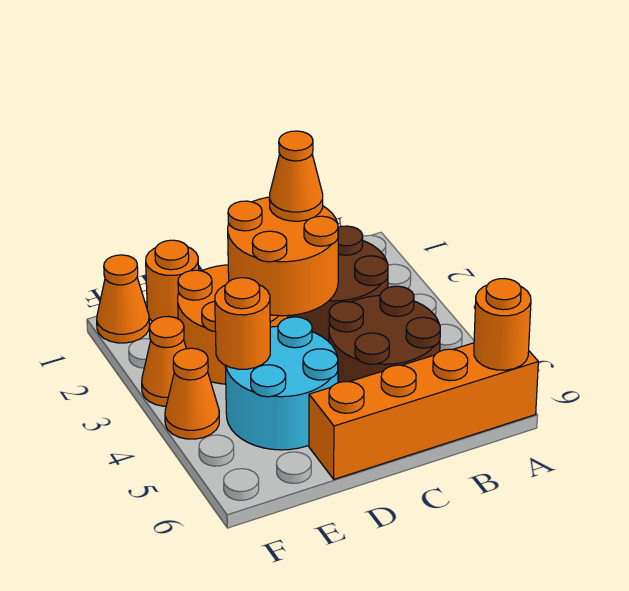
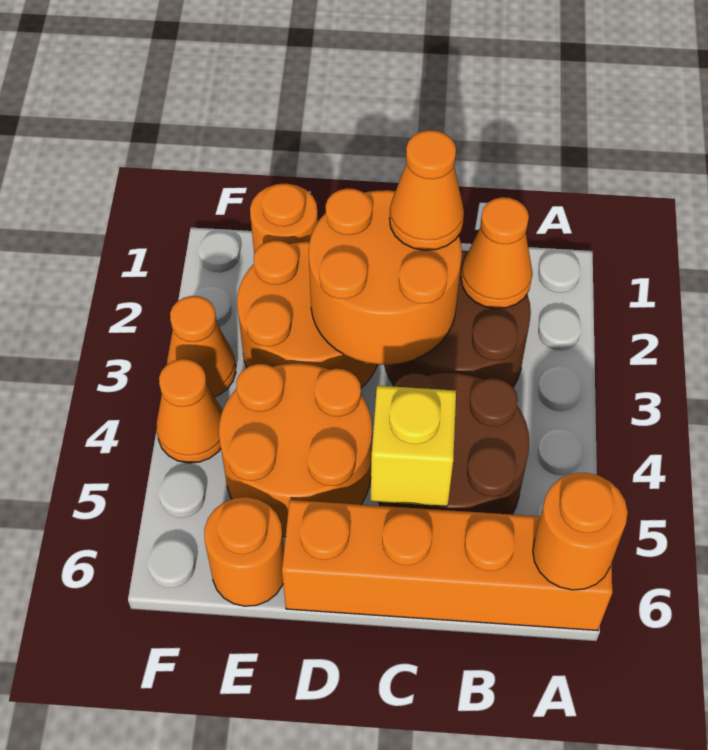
none -> yellow 1x1 brick [371,386,456,506]
cyan 2x2 round brick [225,317,338,450] -> orange 2x2 round brick [219,363,372,537]
orange 1x1 round brick [215,278,270,369] -> orange 1x1 round brick moved to [204,497,284,606]
orange 1x1 cone [97,255,149,343] -> orange 1x1 cone moved to [461,197,533,309]

